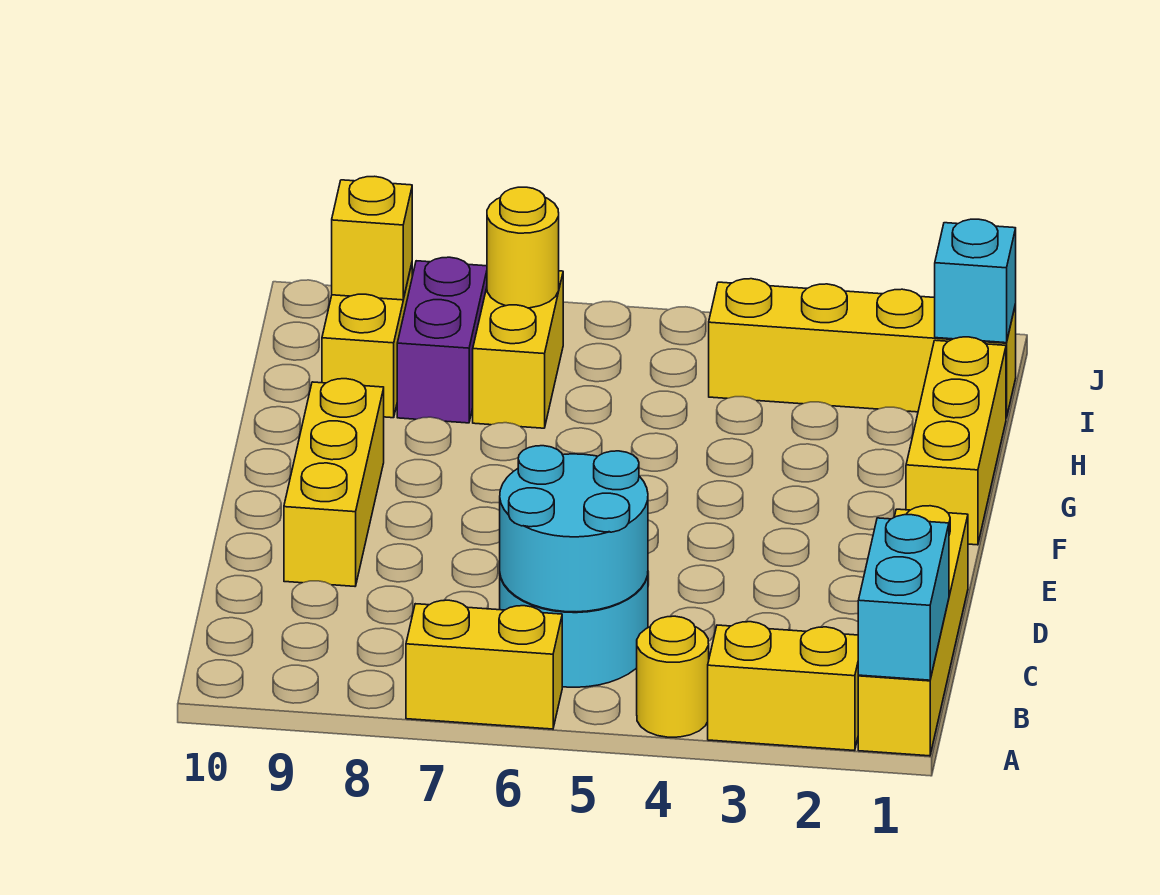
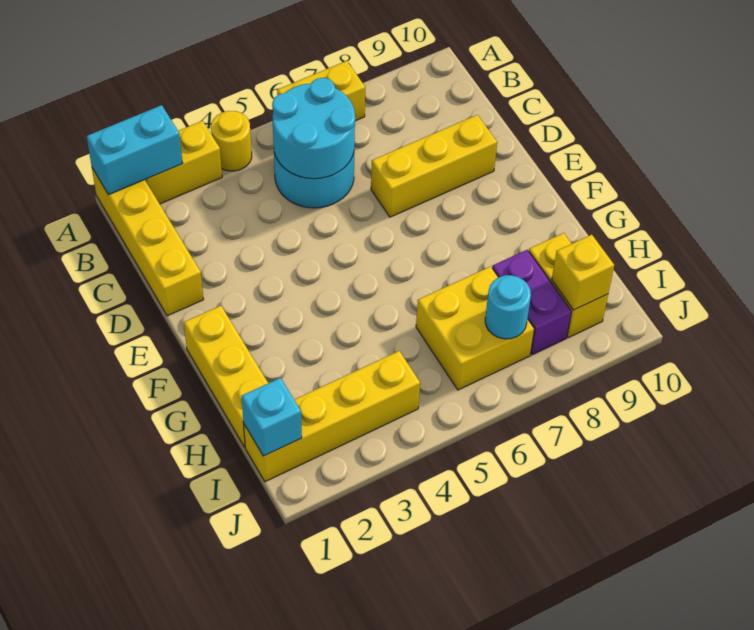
cyan 1x2 brick [858,515,949,680] -> cyan 1x2 brick turned to [87,105,183,195]
yellow 1x3 brick [284,379,384,586] -> yellow 1x3 brick turned to [371,115,497,217]
yellow 1x2 brick [473,271,563,428] -> yellow 2x2 brick [416,266,534,390]
yellow 1x1 round brick [487,187,559,308] -> cyan 1x1 round brick [485,275,531,339]

